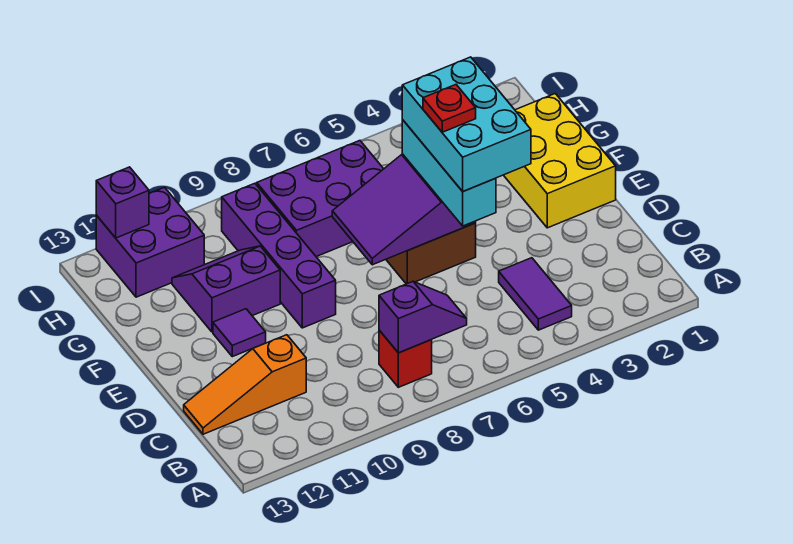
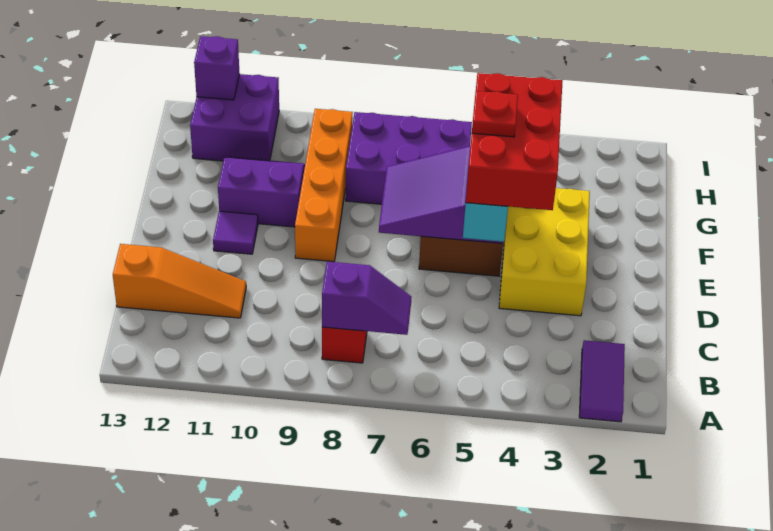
purple 1x2 tile [499,258,572,330] -> purple 1x2 tile moved to [579,340,625,422]
orange 1x3 slope [184,335,306,434] -> orange 1x3 slope turned to [113,244,246,318]
cyan 2x3 brick [402,57,531,191] -> red 2x3 brick [466,73,563,210]
yellow 2x3 brick [504,94,616,228] -> yellow 2x3 brick moved to [499,188,590,316]
purple 1x4 brick [222,183,336,328] -> orange 1x4 brick [295,109,353,262]

